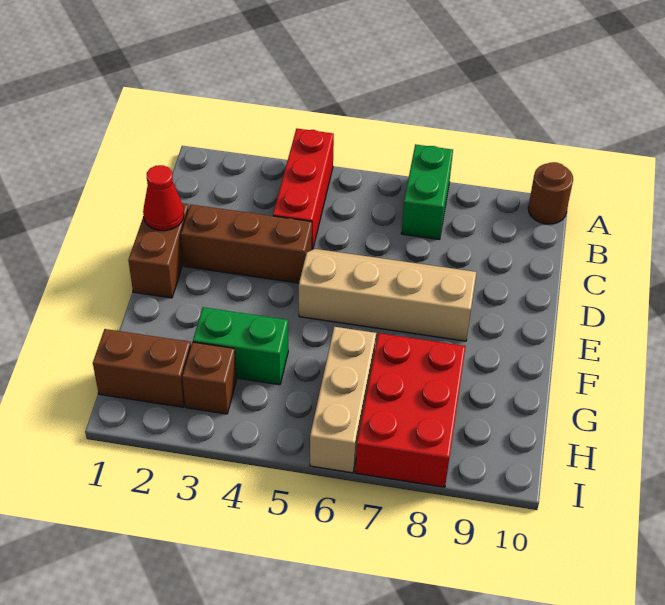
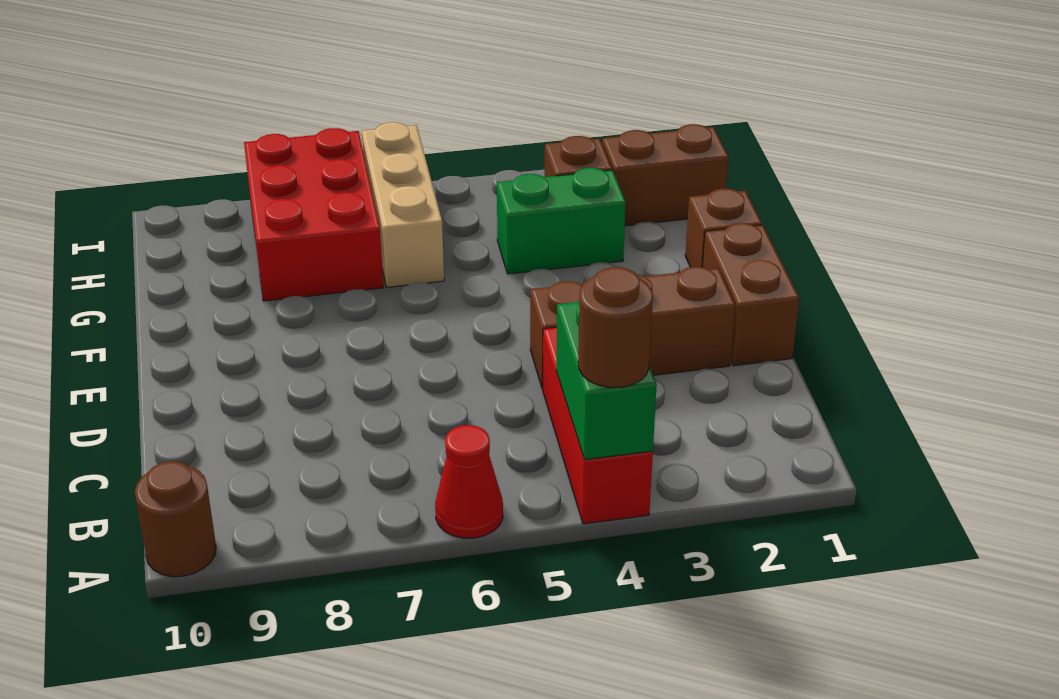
none -> brown 1x1 round brick [578,267,653,388]
green 1x2 brick [401,144,453,239] -> green 1x2 brick moved to [556,302,657,460]
red 1x1 cone [143,165,184,231] -> red 1x1 cone moved to [435,425,503,538]
tan 2x4 slope [299,249,476,341] -> none
none -> brown 1x1 brick [685,189,762,267]

